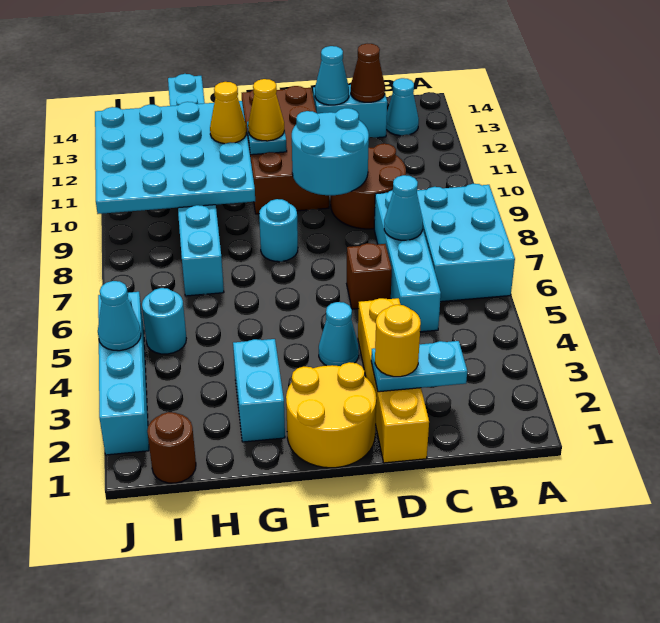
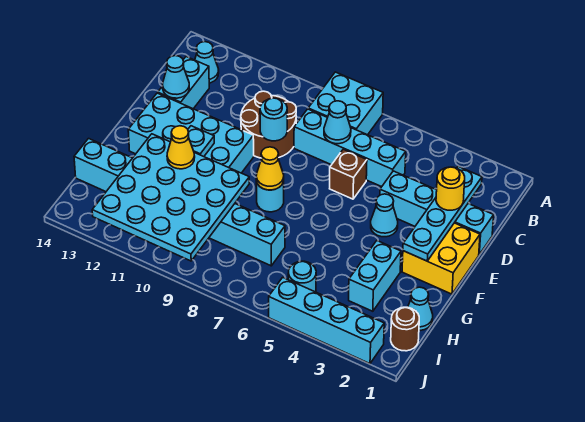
cyan 2x3 brick [417,184,515,302] -> cyan 2x2 brick [308,72,383,135]
cyan 1x2 plate [371,341,467,392] -> cyan 1x4 plate [403,167,482,261]
brown 1x1 cone [351,44,385,102] -> none
yellow 1x4 brick [358,298,429,463] -> cyan 1x4 brick [380,171,494,254]
cyan 2x2 round brick [292,108,369,195] -> cyan 1x1 round brick [260,98,287,141]
yellow 2x2 round brick [286,362,376,468] -> yellow 2x2 brick [402,223,480,294]
brown 2x4 brick [242,86,329,214] -> cyan 2x4 brick [128,93,254,173]
yellow 1x1 cone [248,79,284,141] -> yellow 1x1 cone moved to [256,147,284,190]
cyan 1x2 brick [233,339,285,442] -> cyan 1x2 brick turned to [349,241,401,311]
cyan 1x1 cone [98,281,141,351] -> cyan 1x1 cone moved to [408,287,433,330]

